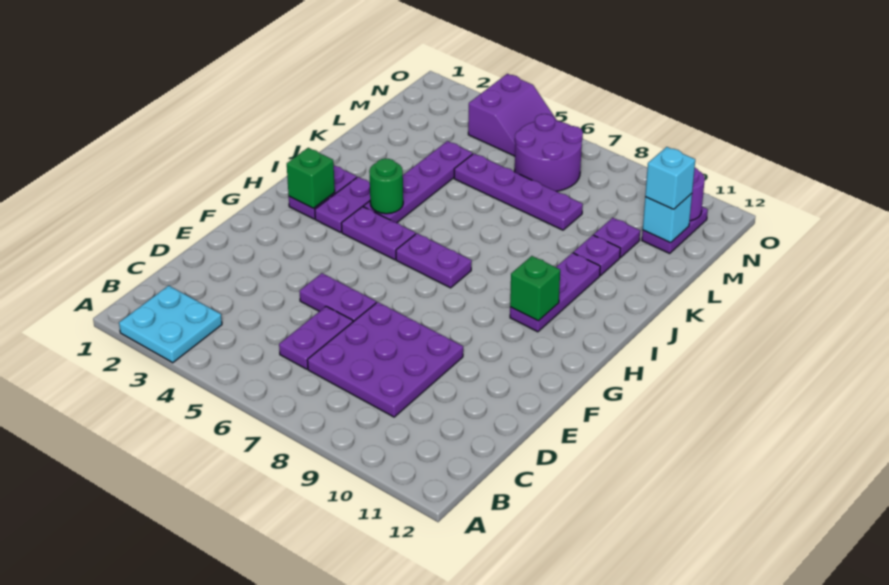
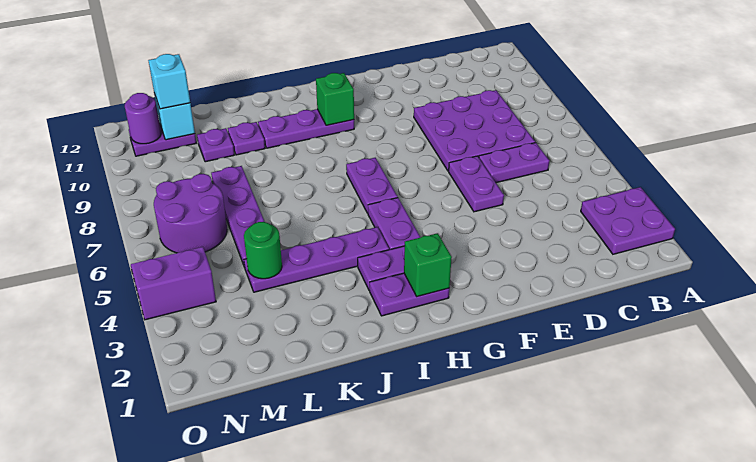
cyan 2x2 plate [119,286,222,363] -> purple 2x2 plate [581,187,675,254]
green 1x1 round brick [369,159,403,214] -> green 1x1 round brick moved to [244,222,282,279]

